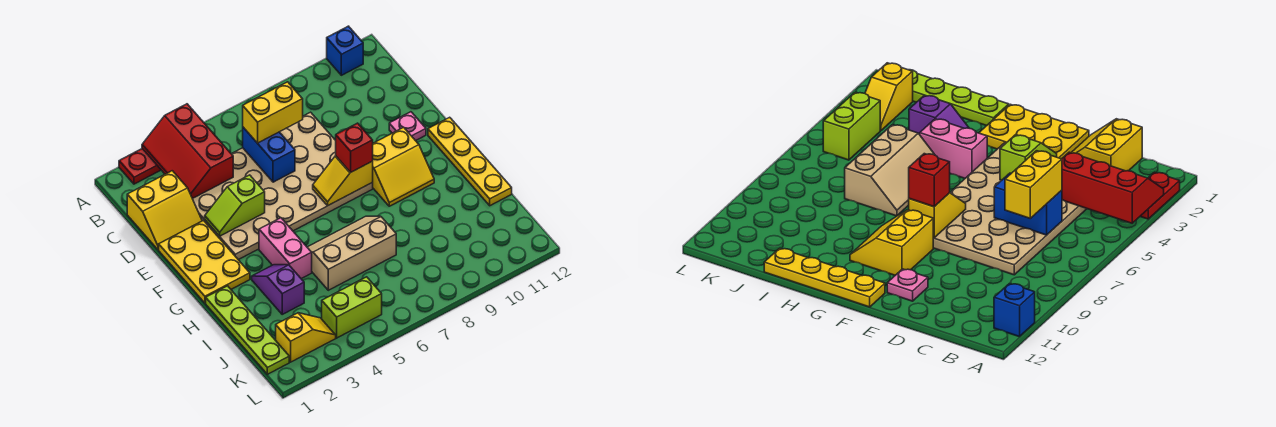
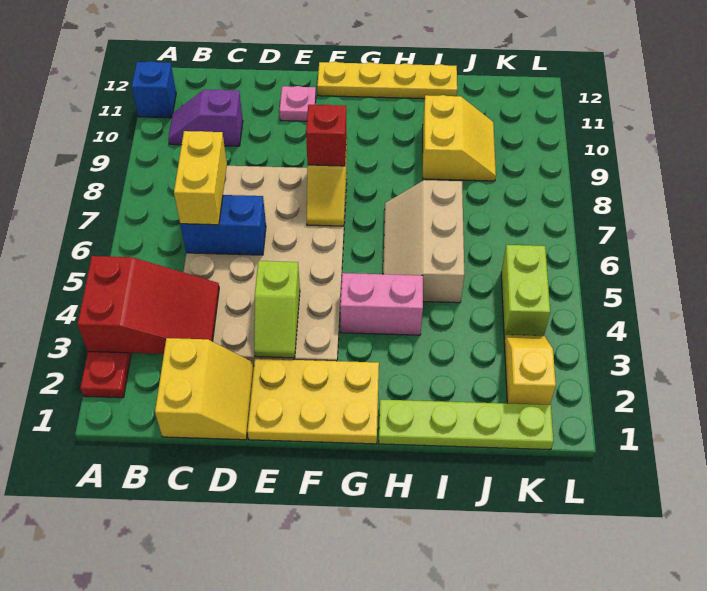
red 2x3 slope [142,104,233,199] -> red 2x3 slope turned to [78,256,219,354]
yellow 2x2 slope [372,127,434,206] -> yellow 2x2 slope moved to [423,95,496,181]
purple 1x2 slope [252,265,304,314] -> purple 1x2 slope moved to [168,89,243,146]

